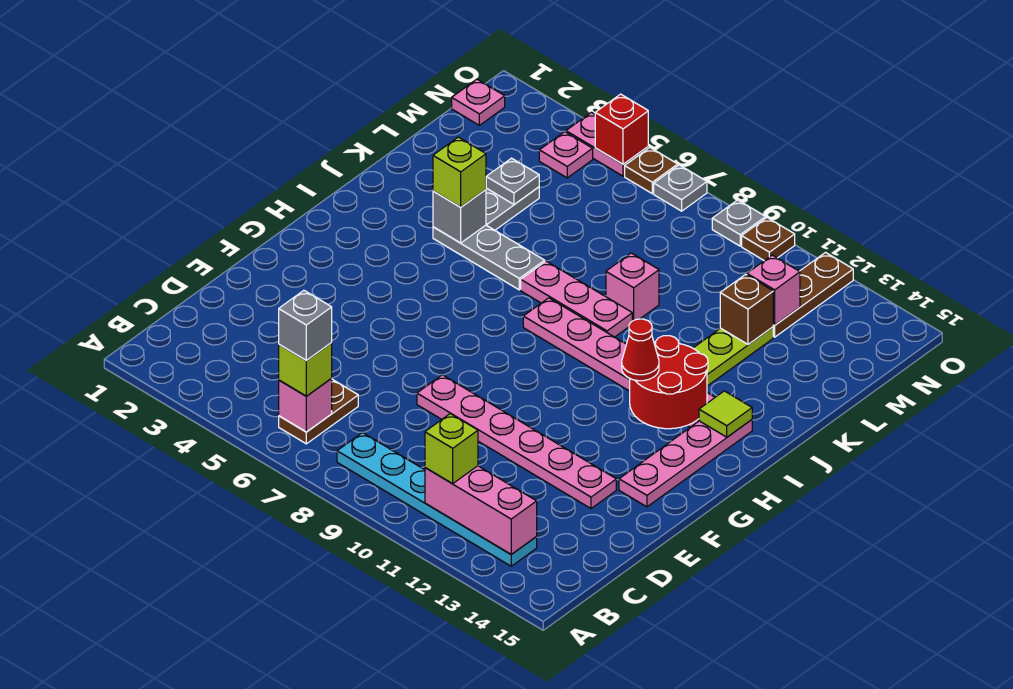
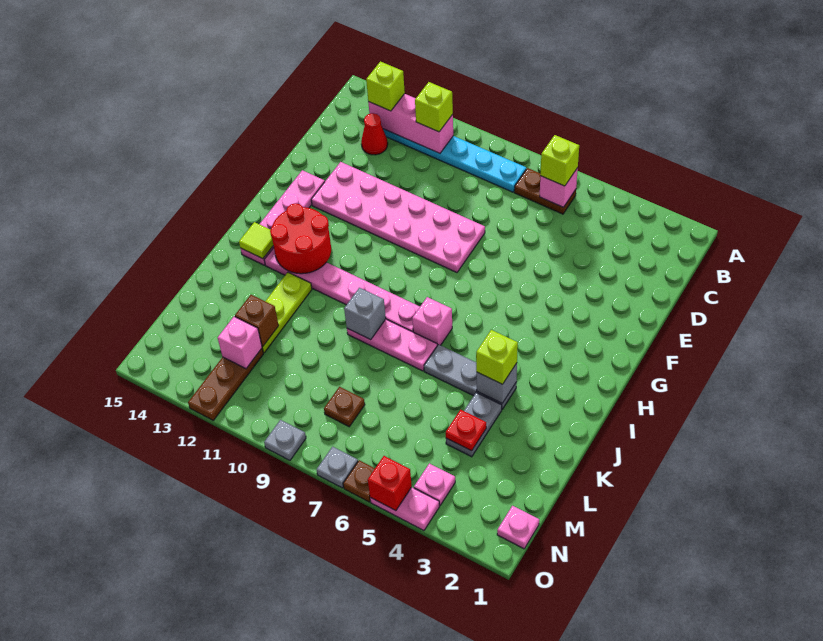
brown 1x2 plate [279,379,358,444] -> brown 1x2 plate turned to [514,168,576,214]
grey 1x1 brick [279,290,332,361] -> grey 1x1 brick moved to [344,288,386,340]
none -> lime 1x1 brick [366,61,405,111]
pink 1x6 plate [417,375,616,509] -> pink 2x6 plate [311,162,485,273]
red 1x1 cone [622,319,659,381] -> red 1x1 cone moved to [361,113,388,155]
pink 1x1 brick [606,253,659,321] -> pink 1x1 brick moved to [412,297,452,346]
grey 1x1 plate [486,158,539,204] -> red 1x1 plate [446,410,486,451]
brown 1x1 plate [742,218,795,261] -> brown 1x1 plate moved to [324,387,365,427]

